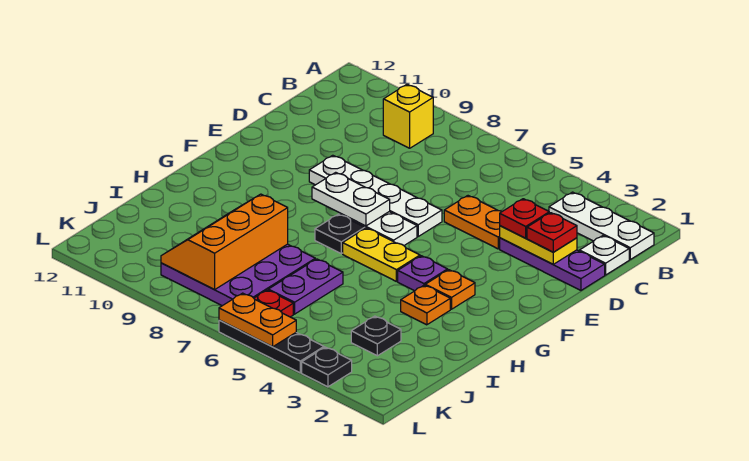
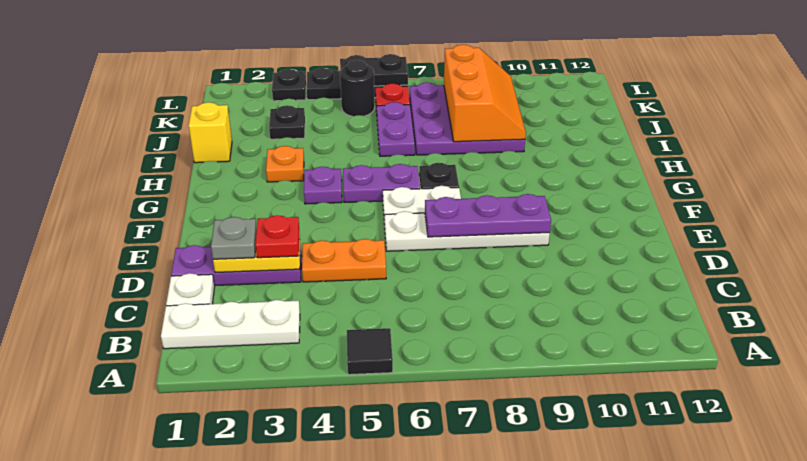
none -> black 1x1 tile [347,328,393,375]
yellow 1x1 brick [383,84,433,148] -> yellow 1x1 brick moved to [189,102,232,163]
red 1x1 plate [527,213,577,252] -> grey 1x1 plate [211,217,257,259]
none -> purple 1x3 plate [425,194,551,237]
white 1x2 plate [312,172,390,226] -> none
orange 1x1 plate [425,270,475,309] -> none
yellow 1x2 plate [343,228,420,281] -> purple 1x2 plate [343,164,420,202]
none -> black 1x1 round brick [340,60,375,116]
orange 1x2 plate [219,293,296,347] -> black 1x2 plate [340,54,408,86]

